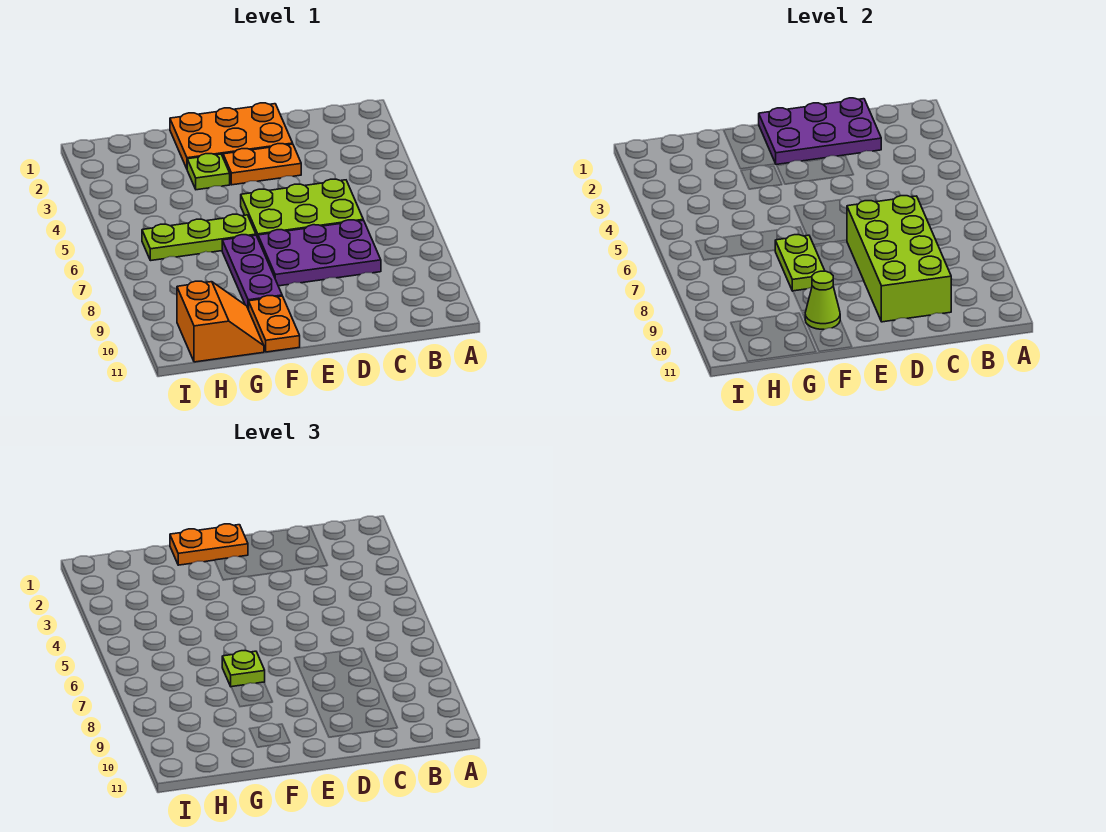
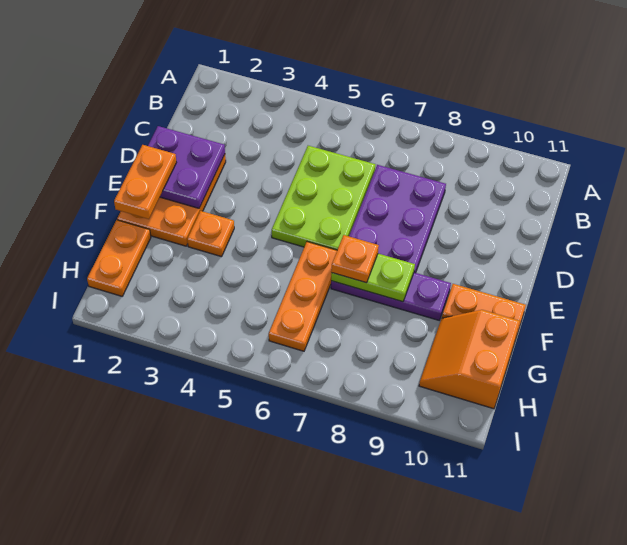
purple 2x3 plate [759,98,881,165] -> purple 2x2 plate [148,126,225,208]
lime 2x4 brick [847,196,951,322] -> none
orange 1x2 plate [223,144,301,185] -> orange 1x2 plate moved to [87,220,151,296]
lime 1x1 plate [187,154,230,190] -> orange 1x1 plate [187,211,234,257]
lime 1x3 plate [142,214,256,261] -> orange 1x3 plate [269,242,337,351]
lime 1x1 plate [222,650,265,687] -> orange 1x1 plate [331,235,379,283]
lime 1x1 cone [805,271,840,329] -> none
orange 2x2 slope [177,281,264,362] -> orange 2x2 slope turned to [419,310,520,409]

